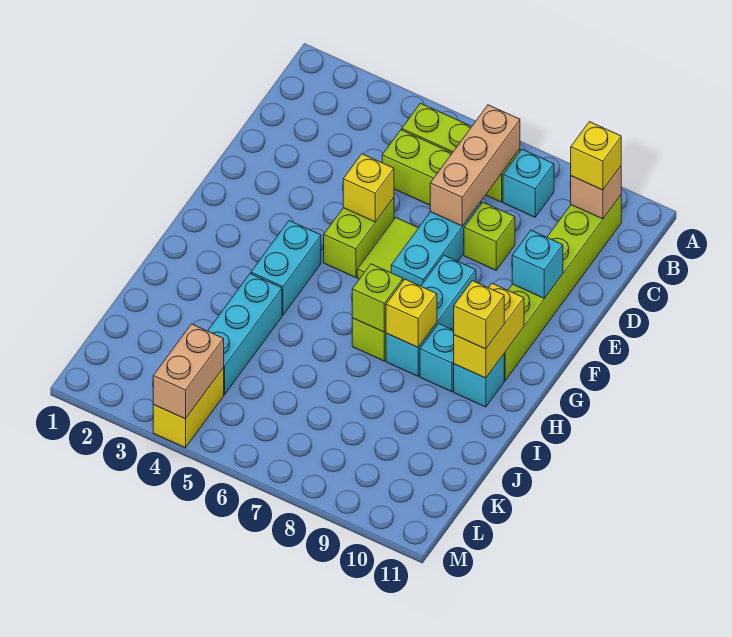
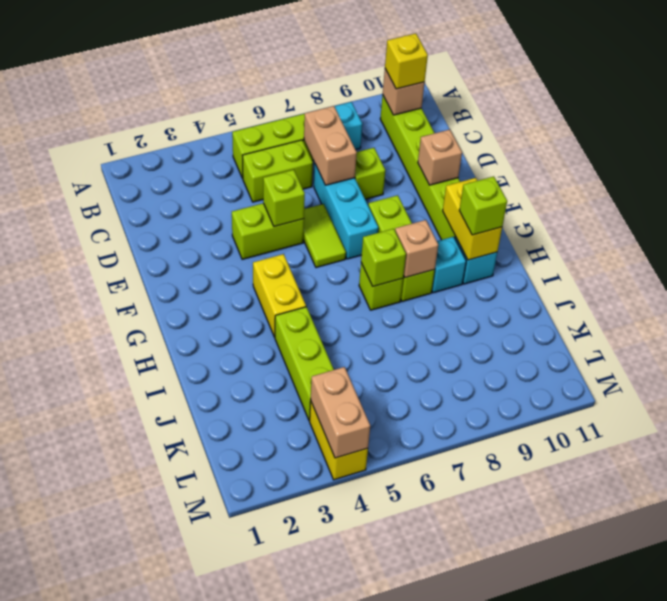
tan 1x3 brick [430,105,520,226] -> tan 1x2 brick [304,106,357,185]
lime 1x2 brick [324,198,394,278] -> lime 1x2 brick turned to [232,203,304,259]
yellow 1x1 brick [343,154,394,222] -> lime 1x1 brick [263,170,305,227]
cyan 1x1 brick [512,230,563,298] -> tan 1x1 brick [418,130,462,185]
cyan 1x3 brick [386,255,476,376] -> lime 1x3 brick [368,195,435,301]
cyan 1x2 brick [251,221,321,315] -> yellow 1x2 brick [253,254,306,337]
yellow 1x1 brick [386,279,437,347] -> tan 1x1 brick [395,220,438,278]
yellow 1x1 brick [454,281,504,349] -> lime 1x1 brick [459,176,507,235]
cyan 1x3 brick [208,274,282,395] -> lime 1x3 brick [275,307,334,421]

